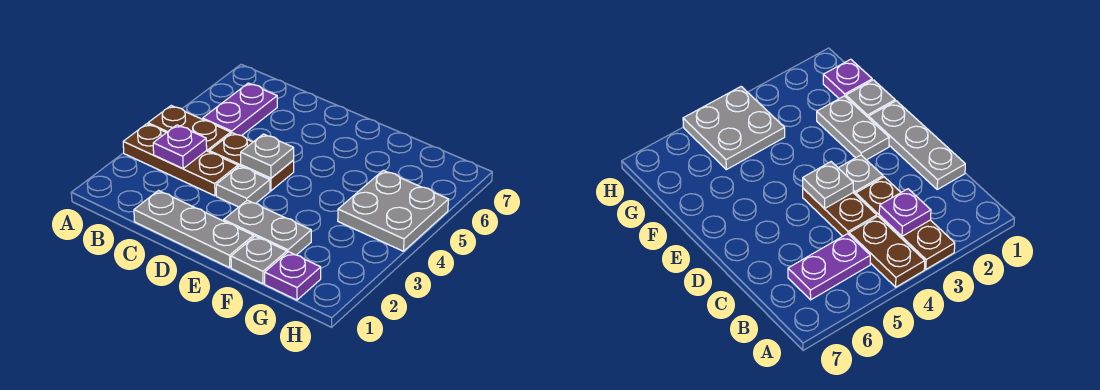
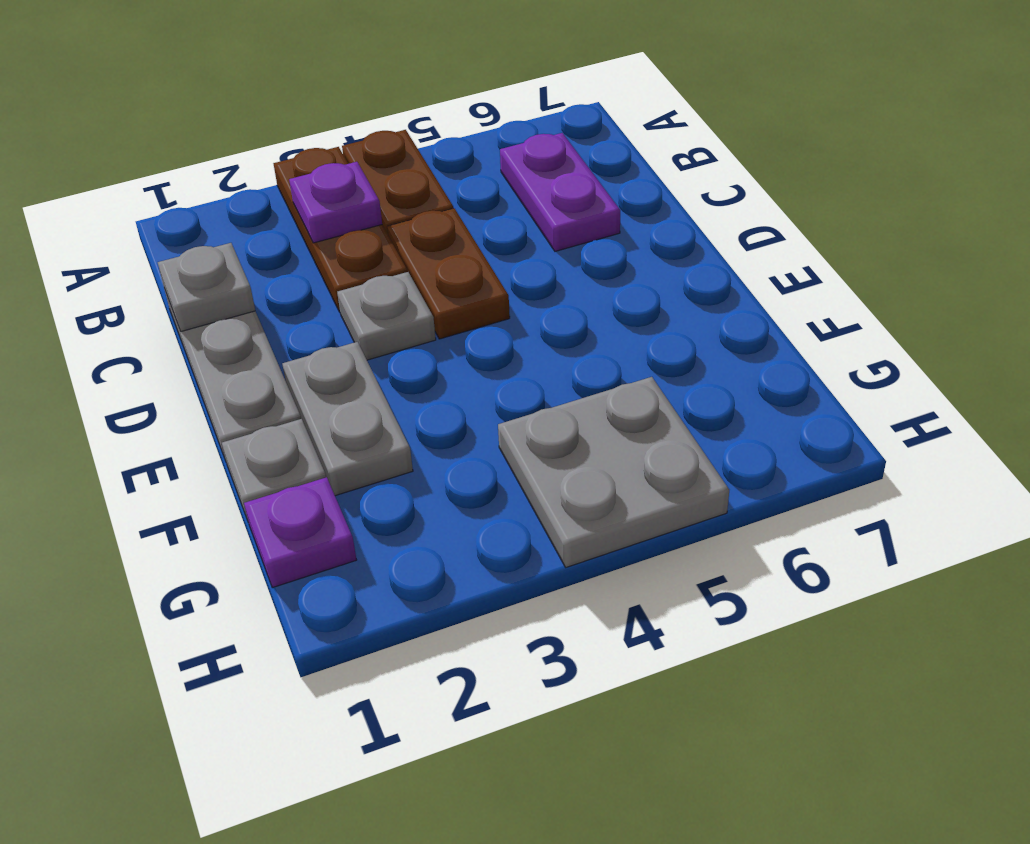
purple 1x2 plate [203,83,277,136] -> purple 1x2 plate turned to [500,133,620,251]
grey 1x1 plate [241,134,294,178] -> grey 1x1 plate moved to [158,243,255,332]

